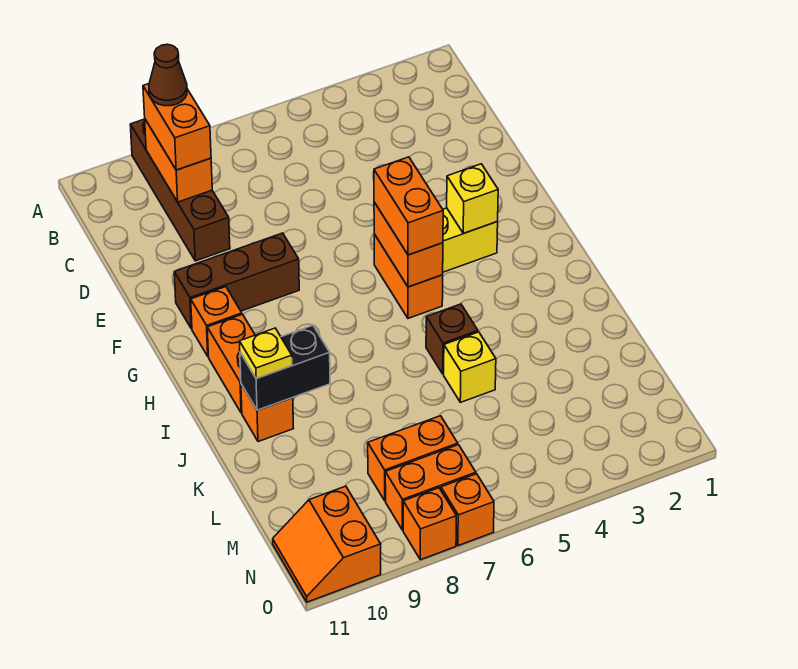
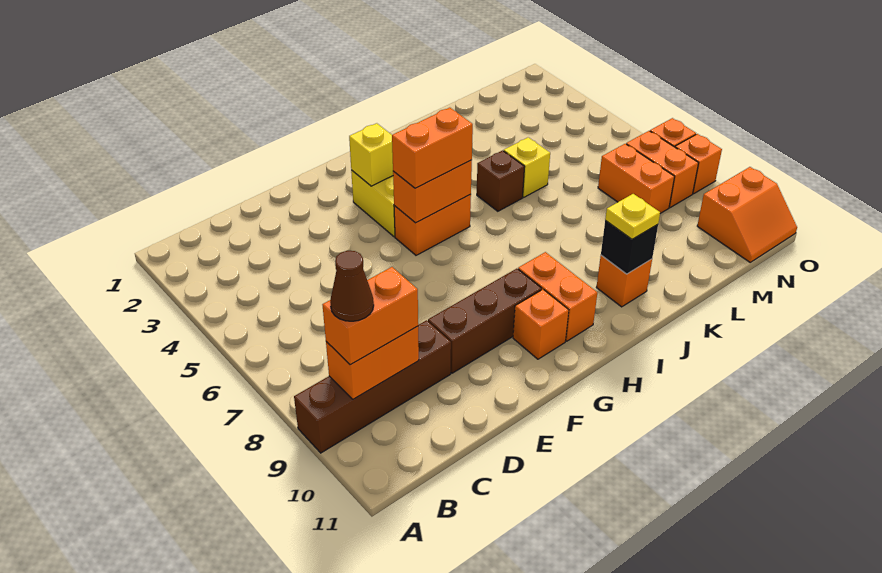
brown 1x3 brick [174,233,299,329] -> brown 1x3 brick turned to [428,269,542,373]
orange 1x2 brick [207,314,255,413] -> orange 1x2 brick turned to [518,252,597,341]
black 1x2 brick [240,325,330,410] -> black 1x1 brick [601,221,658,274]

